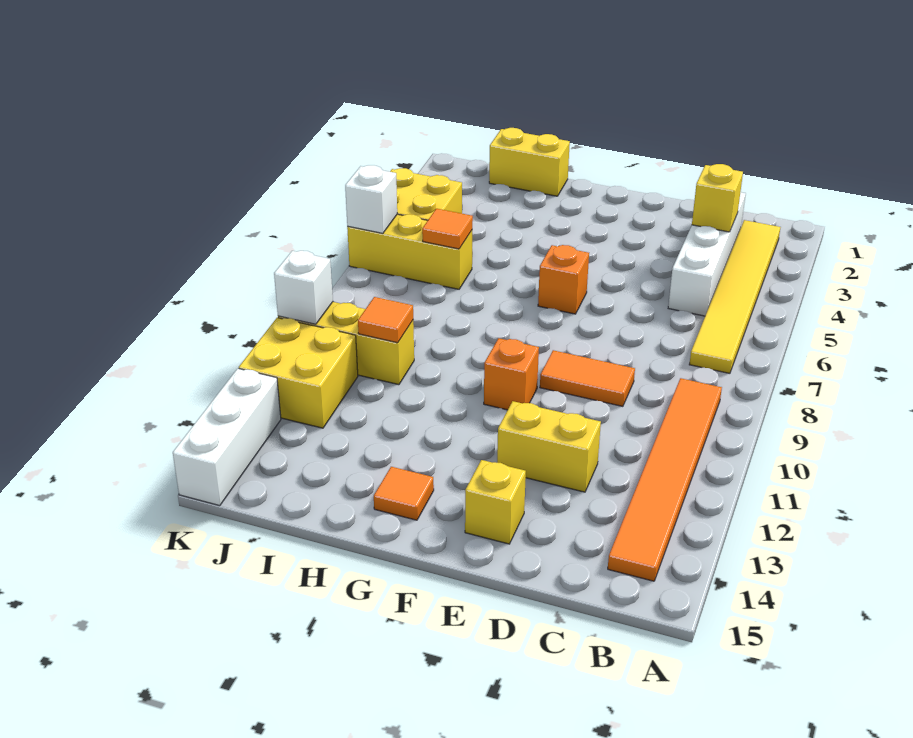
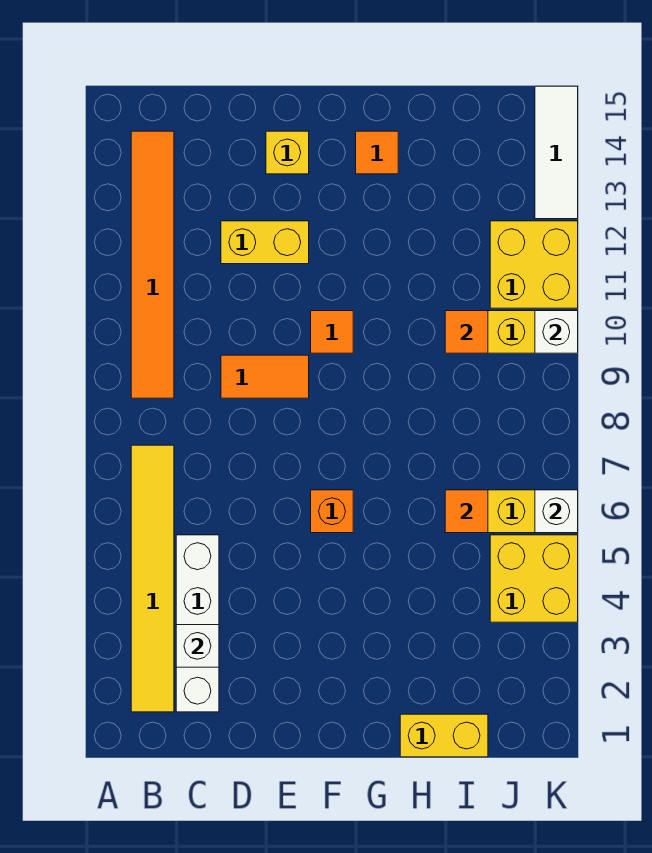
yellow 1x1 brick [692,164,743,232] -> white 1x1 brick [176,625,219,667]
orange 1x1 brick [484,338,539,410] -> orange 1x1 tile [311,311,353,353]
white 1x3 brick [173,369,281,506] -> white 1x3 tile [535,86,578,219]

